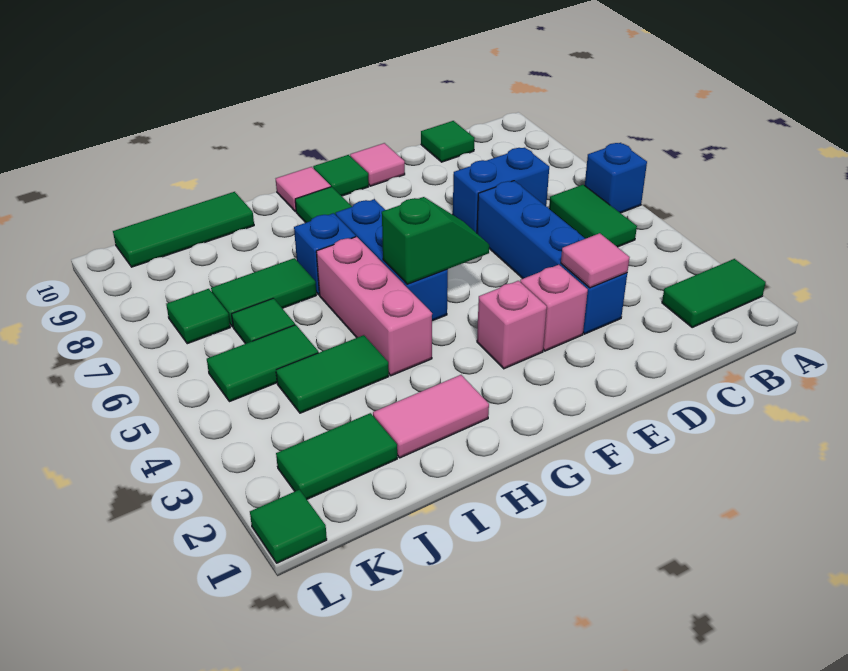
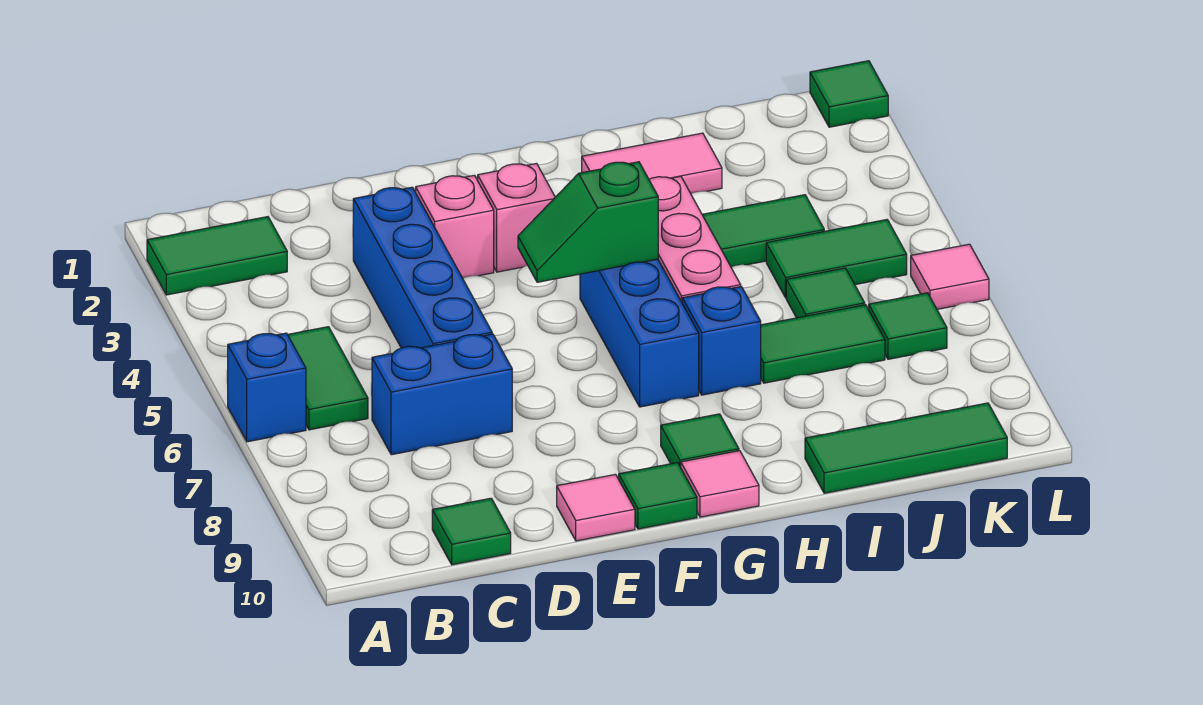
pink 1x1 tile [561,233,630,288] -> pink 1x1 tile moved to [911,244,989,309]
green 1x2 tile [276,413,397,499] -> none

